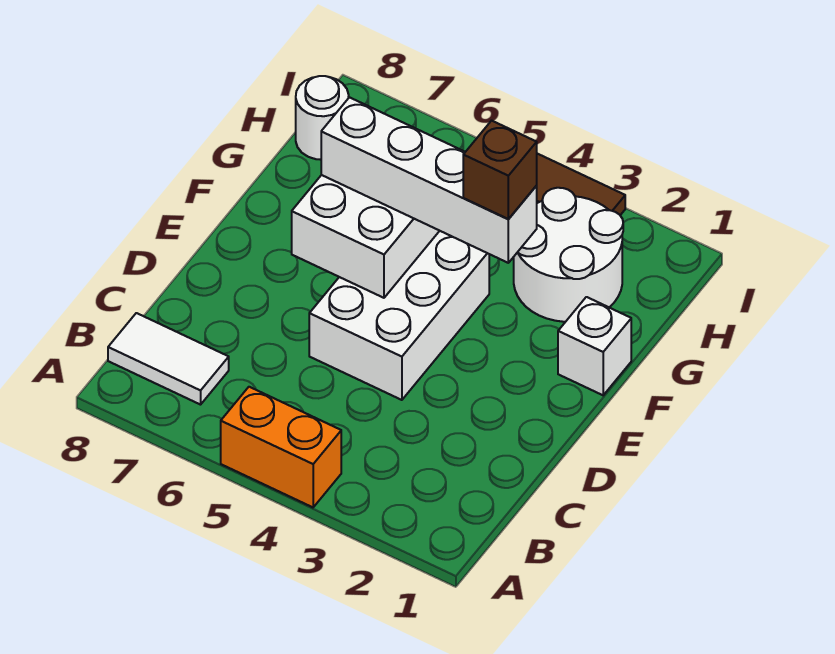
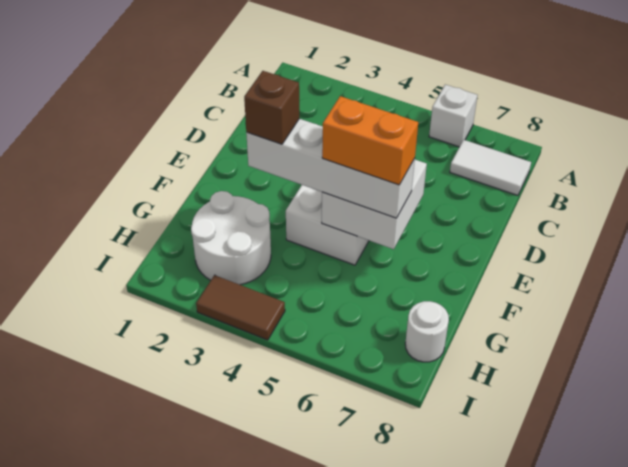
orange 1x2 brick [221,387,341,507] -> orange 1x2 brick moved to [322,96,418,185]
white 1x1 brick [558,297,631,395] -> white 1x1 brick moved to [429,85,477,147]

